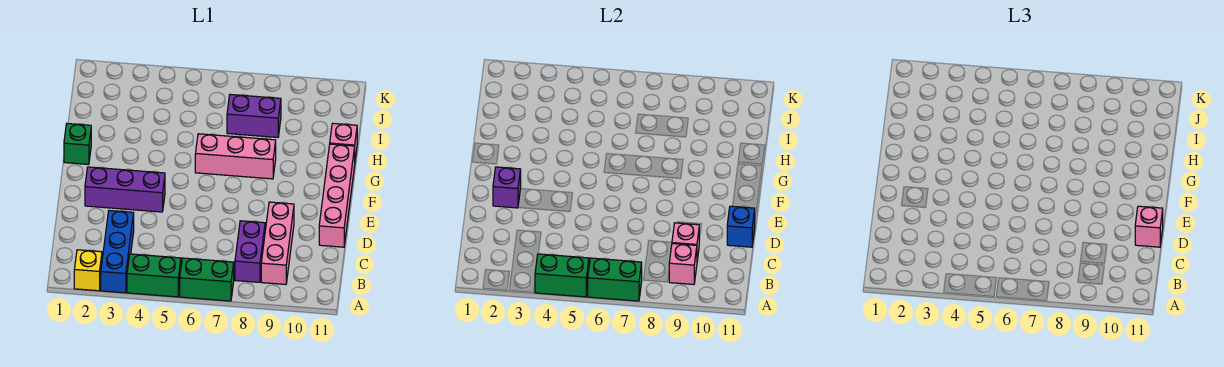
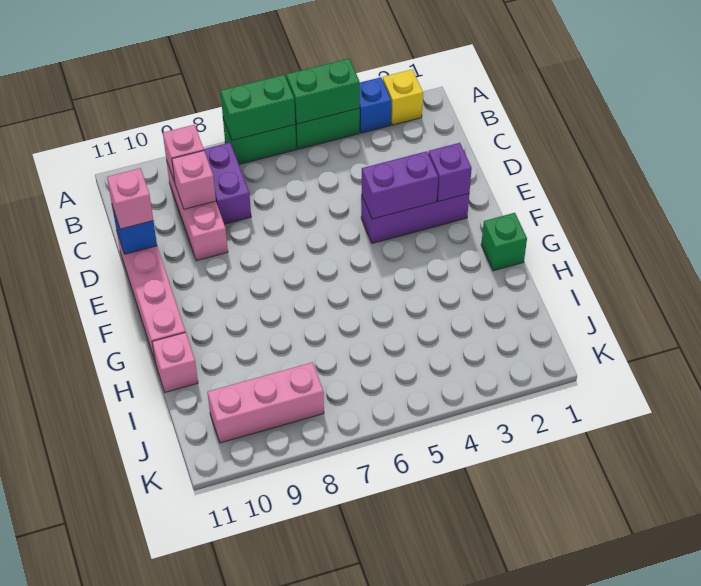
blue 1x3 brick [101,210,134,293] -> blue 1x1 brick [359,77,391,133]
pink 1x3 brick [195,134,276,179] -> pink 1x3 brick moved to [207,362,324,443]
purple 1x2 brick [227,94,281,137] -> purple 1x2 brick moved to [362,151,438,219]

